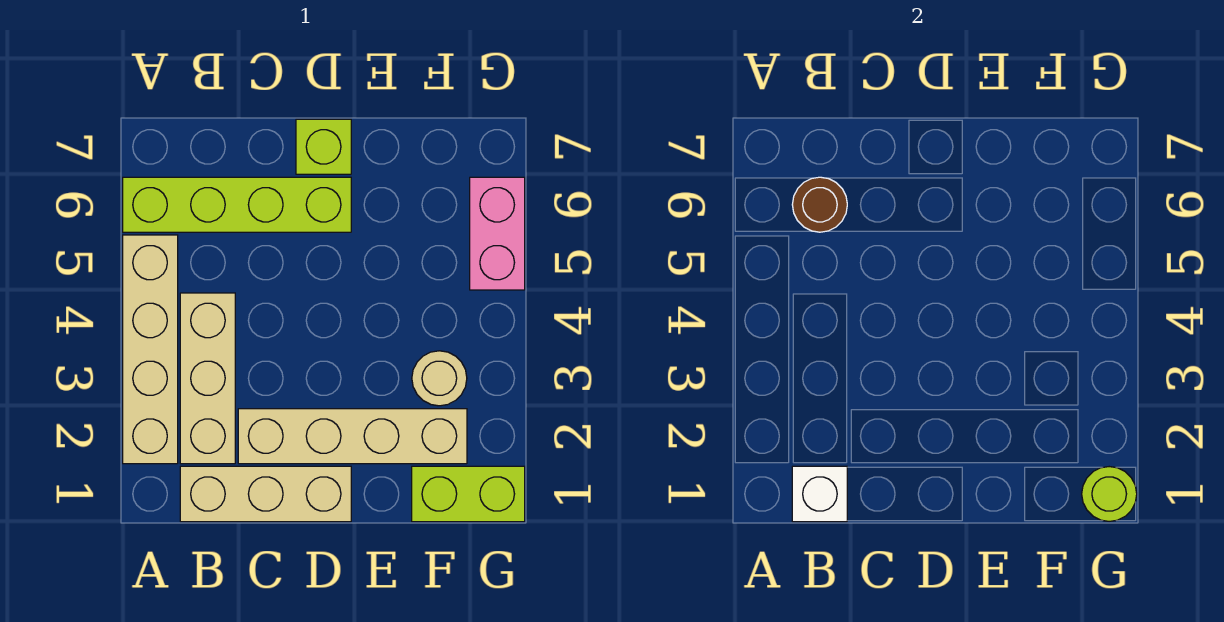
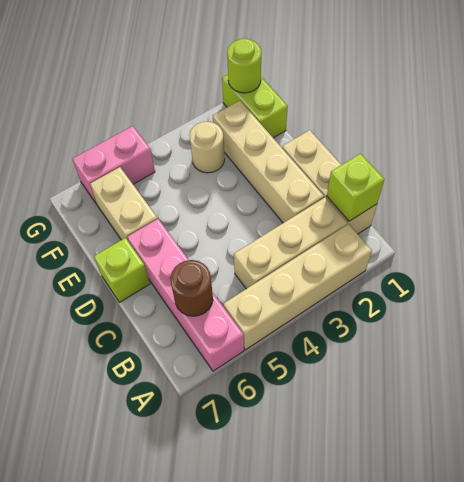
lime 1x4 brick [123,177,351,232] -> pink 1x4 brick [127,219,244,371]
white 1x1 brick [792,466,847,522] -> lime 1x1 brick [327,154,384,221]
none -> tan 1x2 brick [90,167,158,242]

